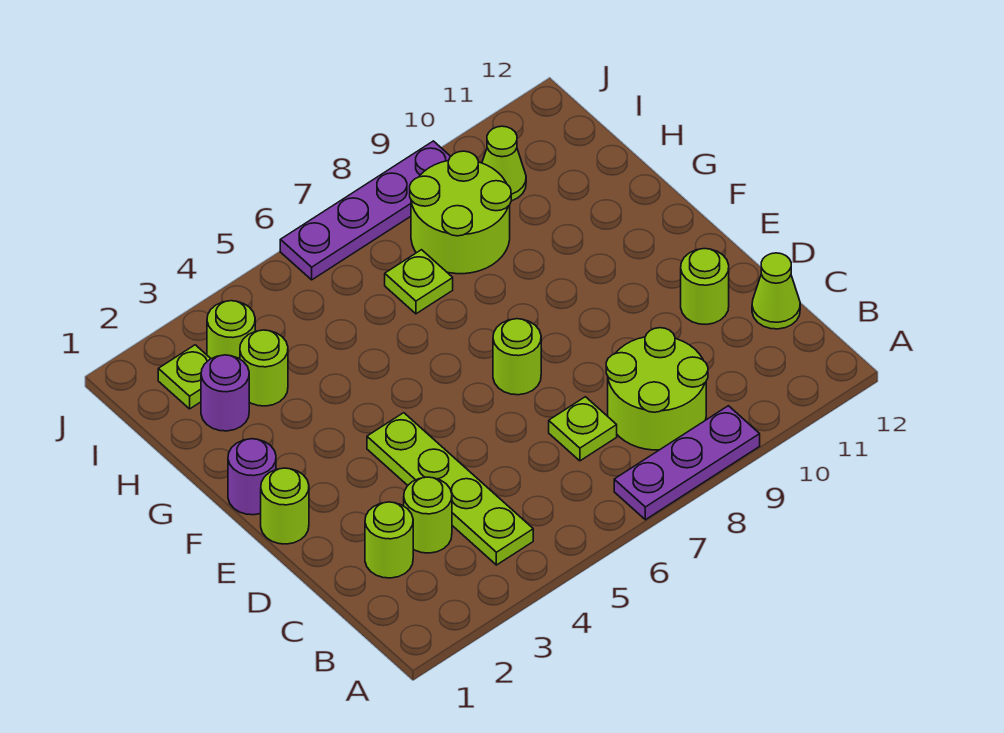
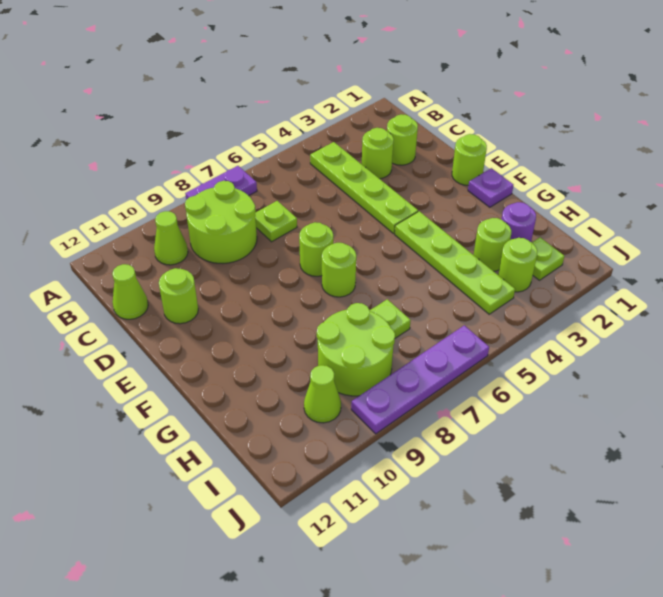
purple 1x3 plate [614,406,760,520] -> purple 1x2 plate [185,166,257,200]
none -> lime 1x1 cone [154,211,188,265]
purple 1x1 round brick [228,439,276,515] -> purple 1x1 plate [468,168,513,207]
none -> lime 1x4 plate [395,211,515,314]
none -> lime 1x1 round brick [322,243,356,297]

